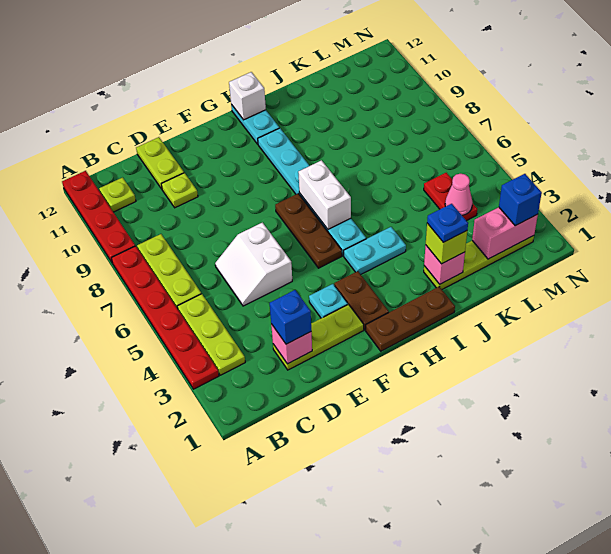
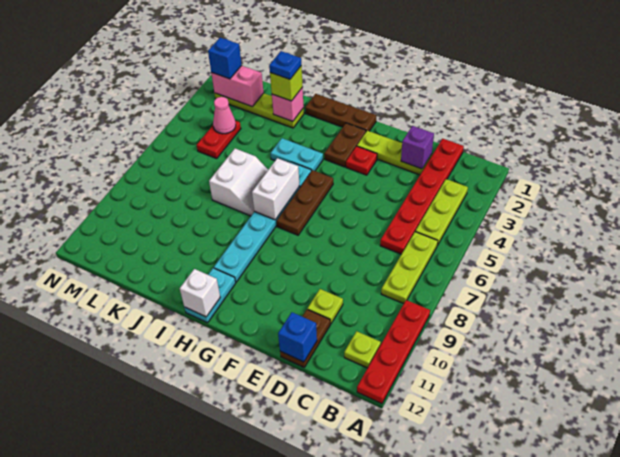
red 1x6 plate [112,246,219,389] -> red 1x6 plate moved to [380,139,464,254]
pink 1x1 brick [271,324,312,364] -> purple 1x1 brick [401,126,434,169]
blue 1x1 brick [270,290,311,344] -> blue 1x1 brick moved to [278,312,317,362]
white 2x2 slope [215,223,292,306] -> white 2x2 slope moved to [209,149,268,216]
lime 1x2 plate [136,137,184,189] -> brown 1x2 plate [280,310,330,367]
cyan 1x1 plate [309,284,348,318] -> red 1x1 plate [346,146,377,175]

